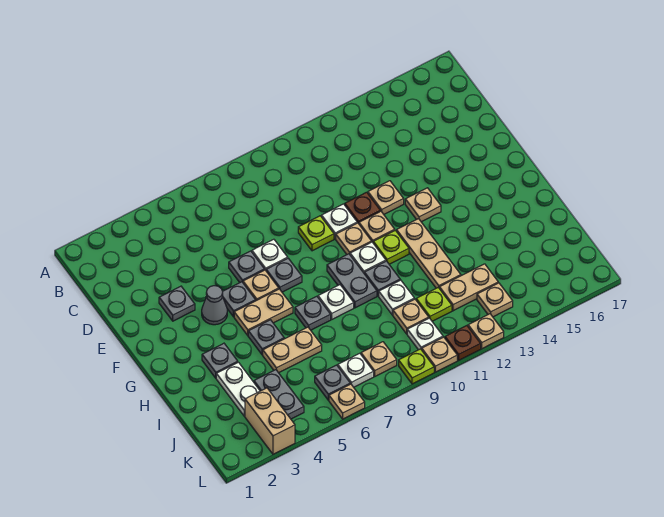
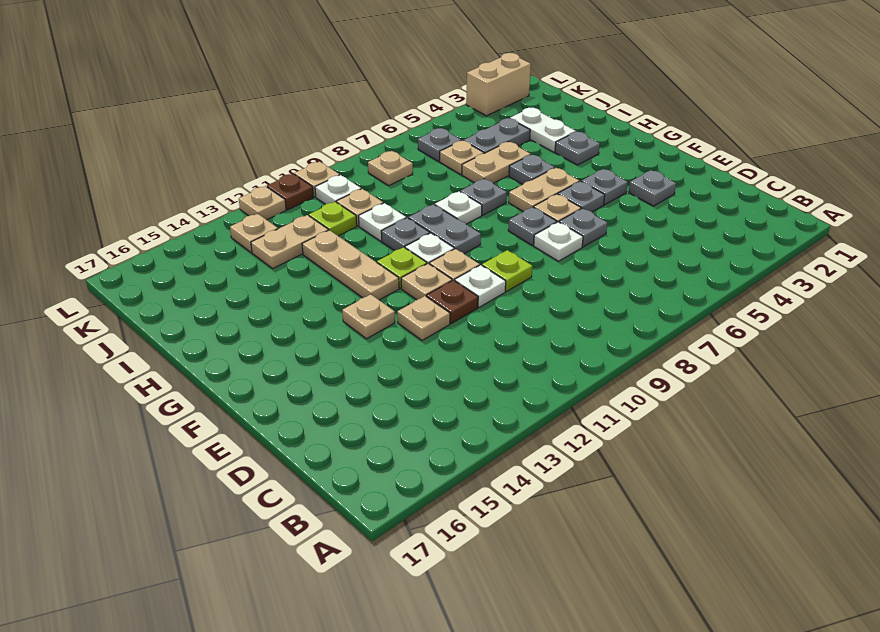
grey 1x1 cone [202,286,227,325] -> grey 1x1 plate [581,169,628,205]
grey 1x2 plate [254,370,304,419] -> grey 1x2 plate turned to [464,118,530,154]
tan 1x2 brick [245,388,295,454] -> tan 1x2 brick turned to [466,53,531,116]
white 1x1 plate [338,353,374,387] -> none
tan 1x1 plate [329,384,365,419] -> tan 1x1 plate moved to [440,141,484,175]
lime 1x1 plate [399,349,434,384] -> none

